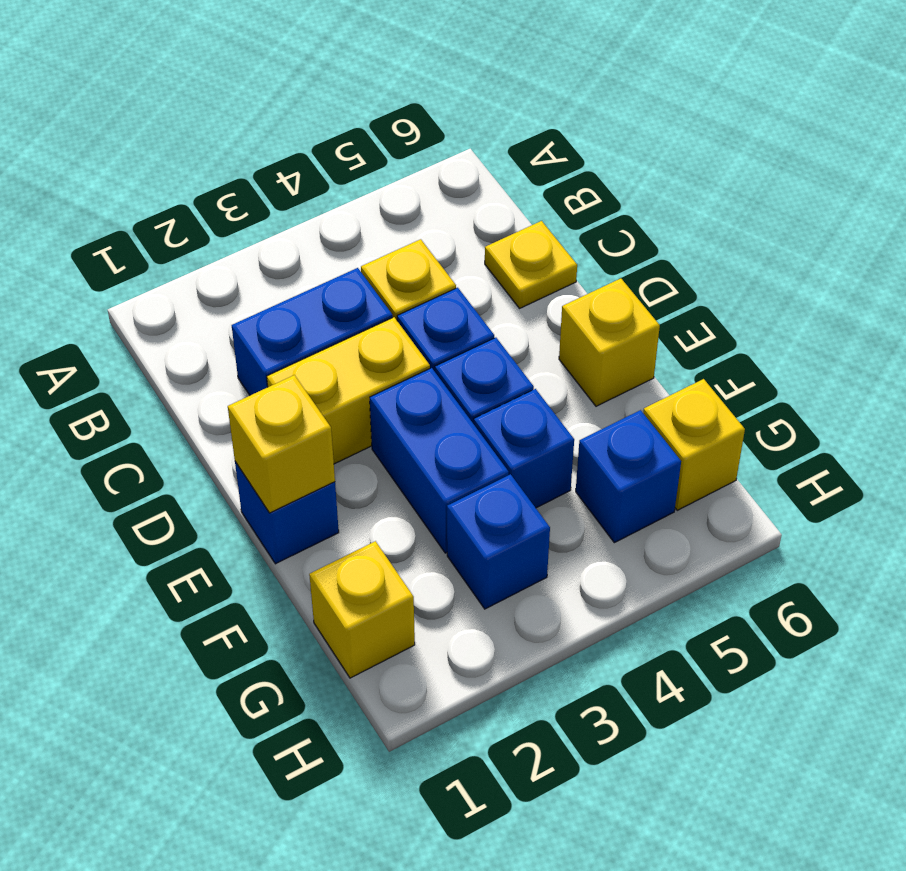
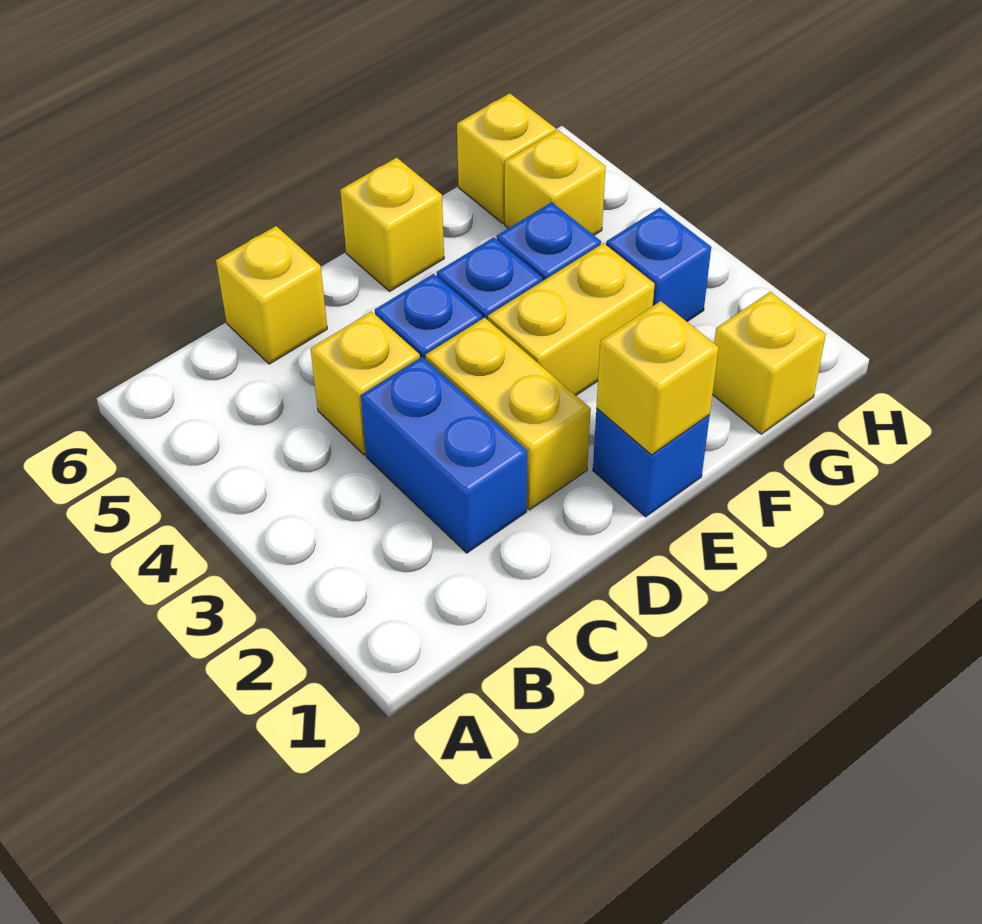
yellow 1x1 plate [485,221,577,308] -> yellow 1x1 brick [216,226,327,364]
blue 1x2 brick [370,368,509,553] -> yellow 1x2 brick [488,243,655,395]
blue 1x1 brick [576,410,681,543] -> yellow 1x1 brick [505,130,606,235]

